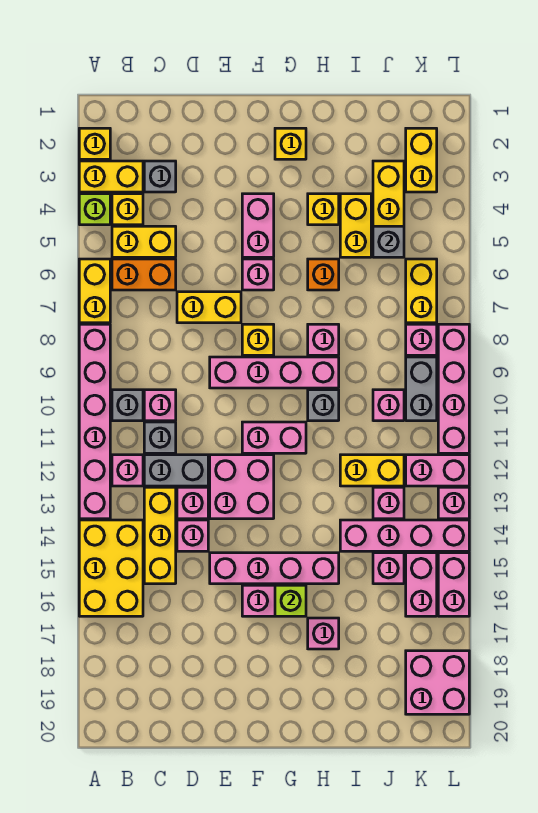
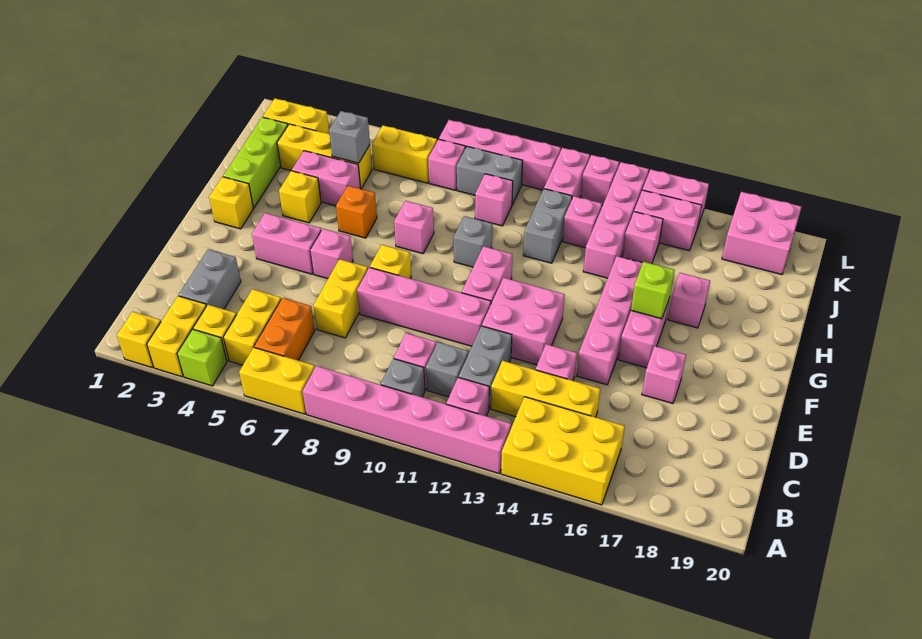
grey 1x1 brick [144,161,176,192] -> grey 1x2 brick [179,249,241,309]
pink 1x1 brick [177,487,208,519] -> pink 1x1 brick moved to [642,346,686,403]
pink 1x4 brick [210,357,339,388] -> pink 1x4 brick turned to [357,267,491,346]
none -> lime 1x3 brick [223,117,288,208]
yellow 1x2 brick [340,194,371,257] -> pink 1x2 brick [292,151,361,206]
yellow 1x2 brick [340,455,404,486] -> grey 1x2 brick [523,189,572,263]

